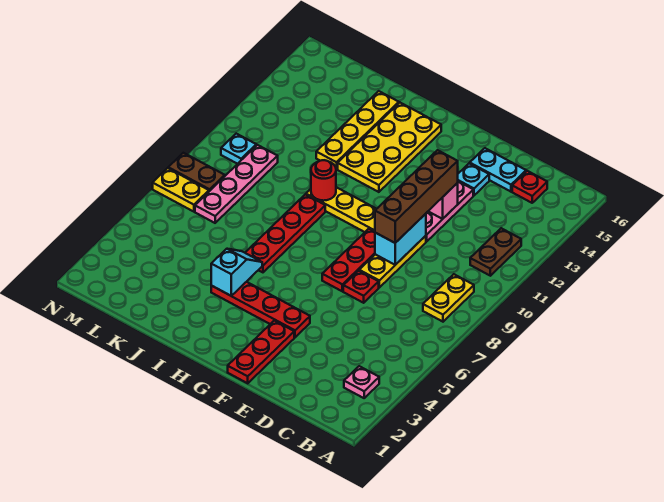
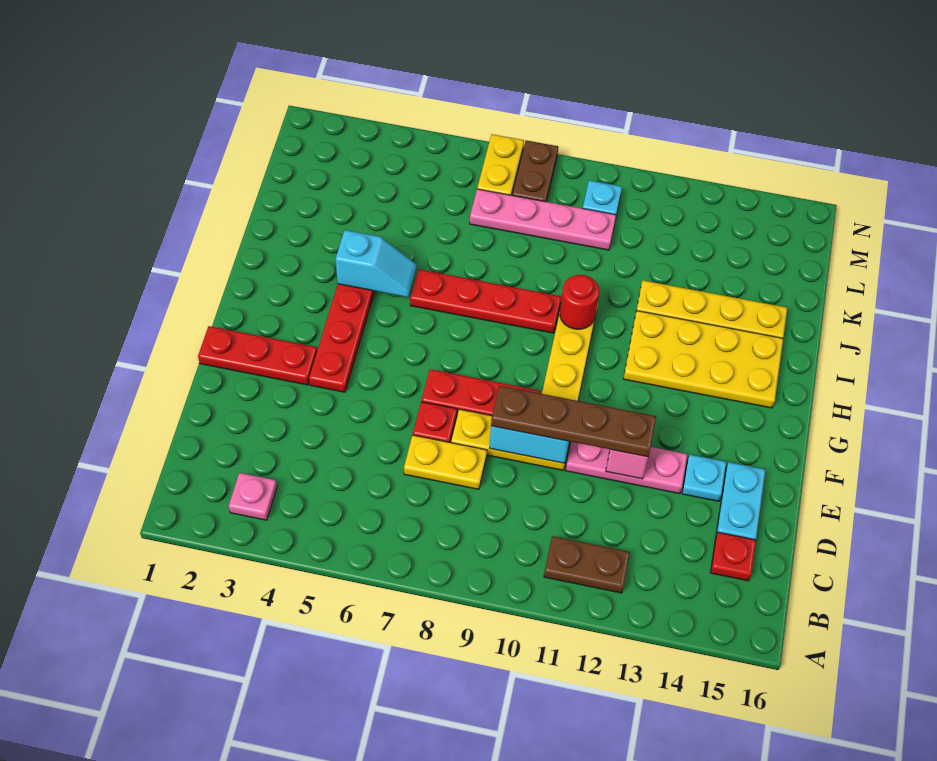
yellow 1x2 plate [423,274,474,322] -> yellow 1x2 plate moved to [404,435,487,489]
brown 1x4 brick [375,150,458,243] -> brown 1x4 plate [491,386,656,457]

